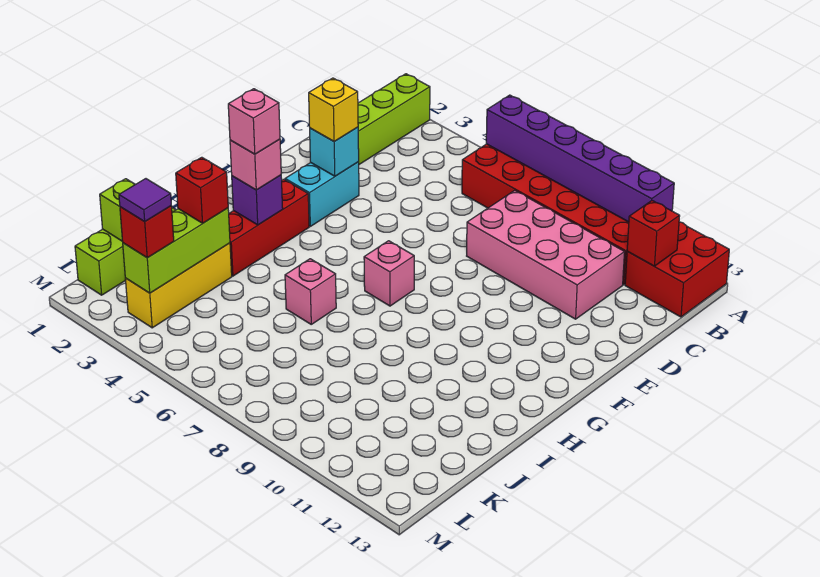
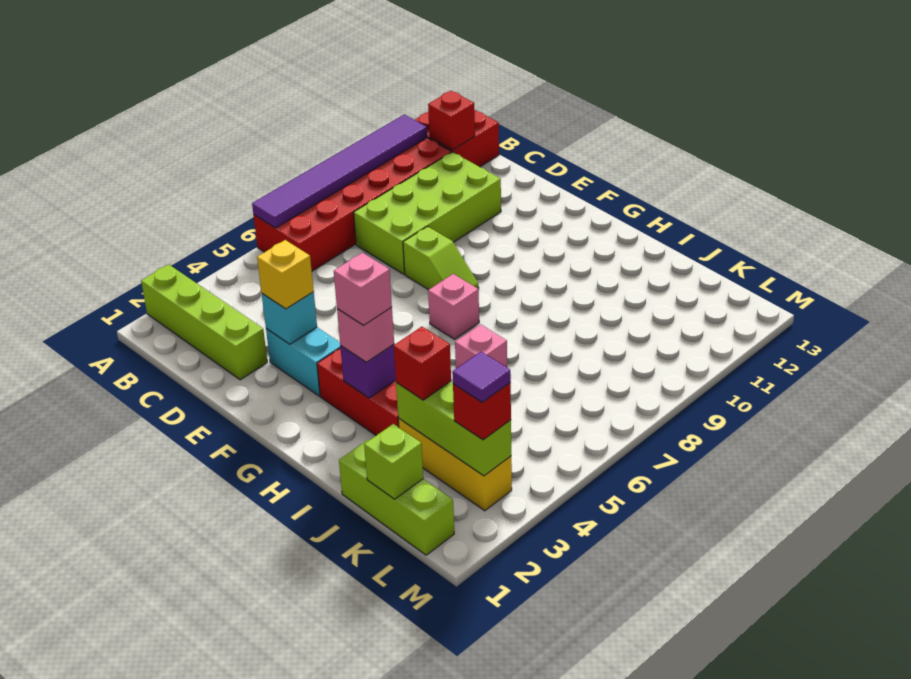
purple 1x6 brick [486,95,674,222] -> purple 1x6 tile [252,114,427,228]
pink 2x4 brick [467,190,625,319] -> lime 2x4 brick [354,152,501,274]
none -> lime 1x2 slope [403,226,479,290]

